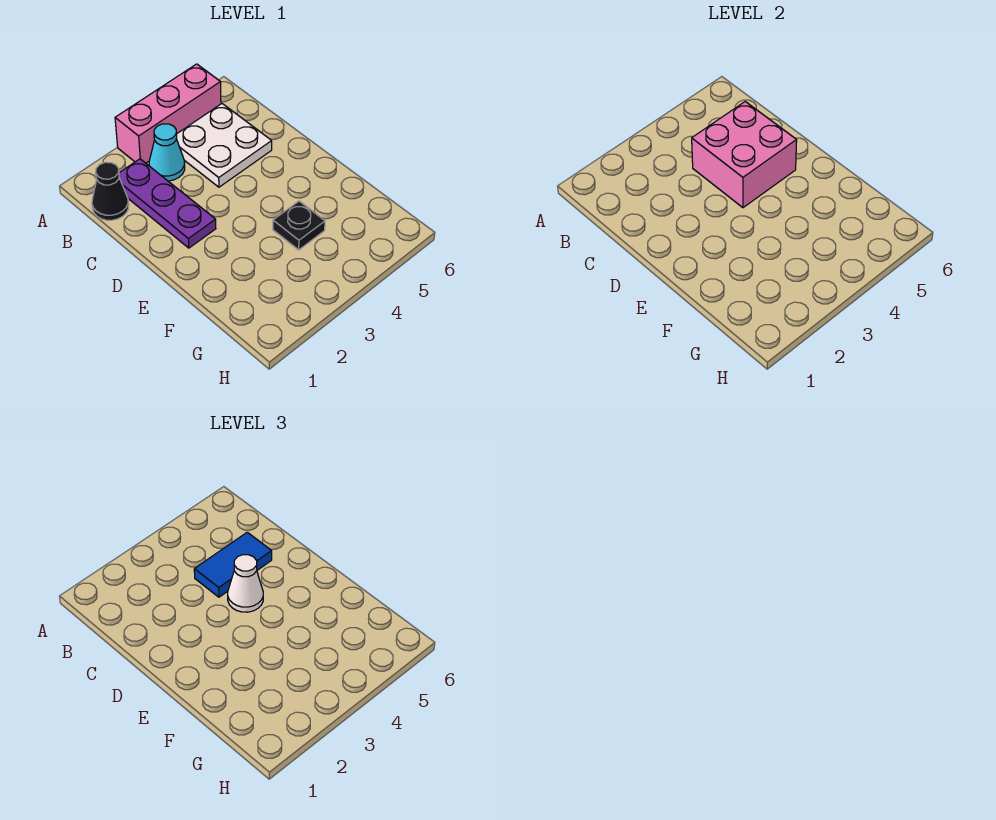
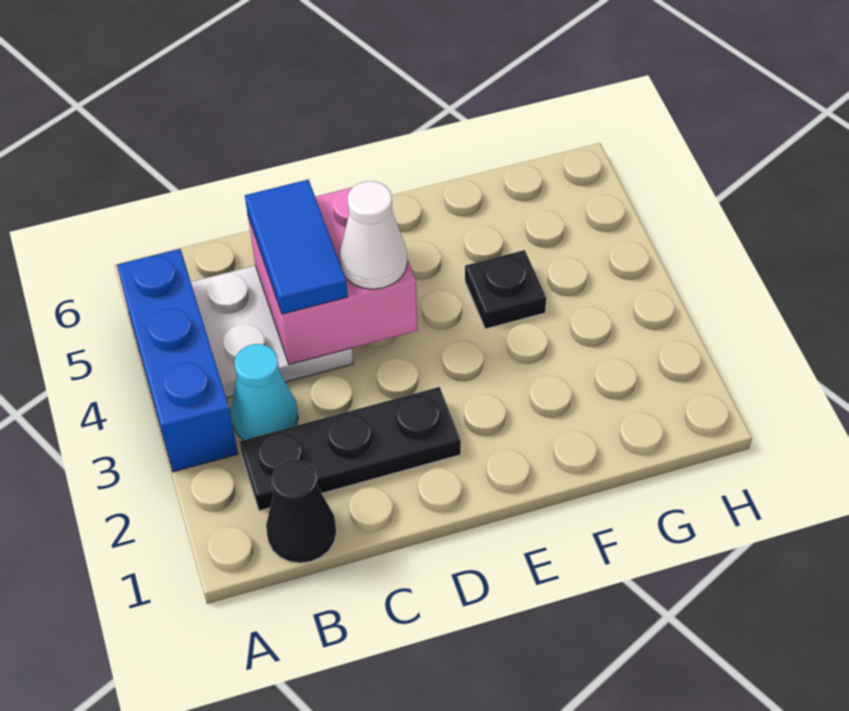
pink 1x3 brick [115,64,221,163] -> blue 1x3 brick [117,249,238,472]
purple 1x3 plate [119,159,216,248] -> black 1x3 plate [239,387,461,511]

